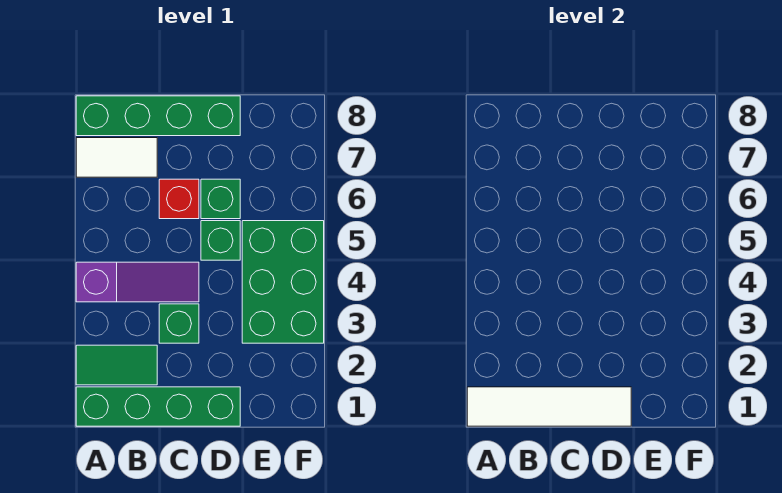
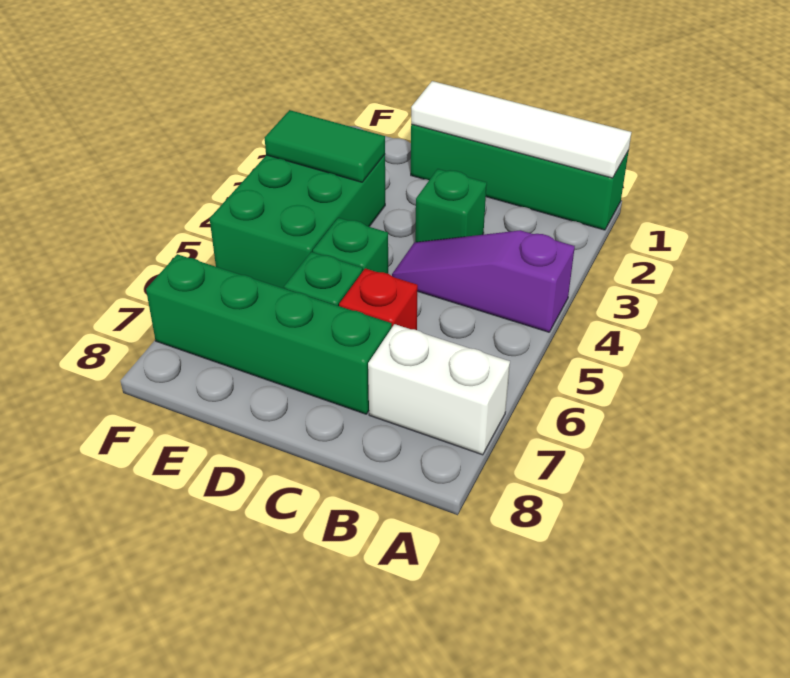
green 1x2 tile [76,345,157,385] -> green 1x2 tile moved to [265,110,385,182]
white 1x2 tile [76,138,157,177] -> white 1x2 brick [368,324,510,455]
green 1x4 brick [76,96,240,136] -> green 1x4 brick moved to [146,254,392,414]

